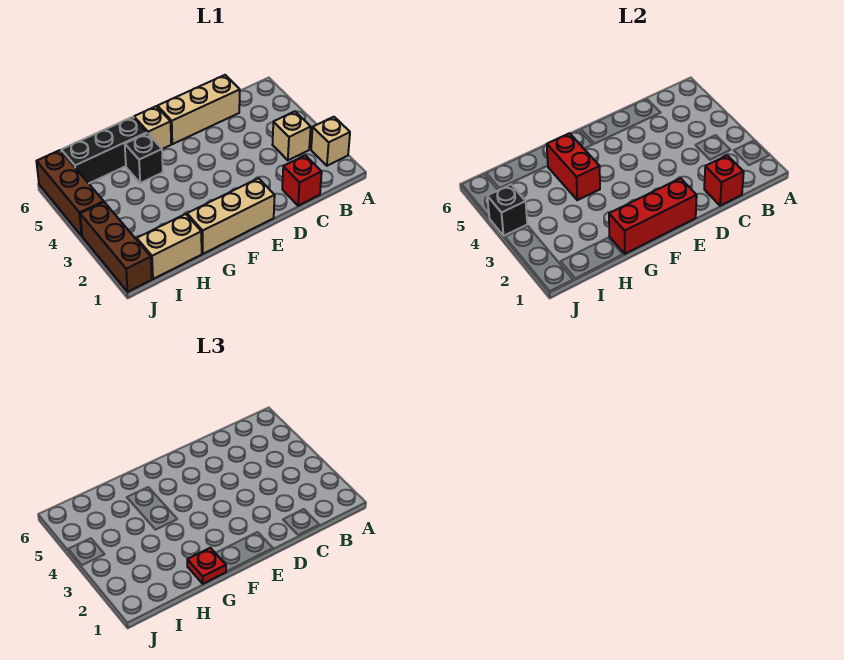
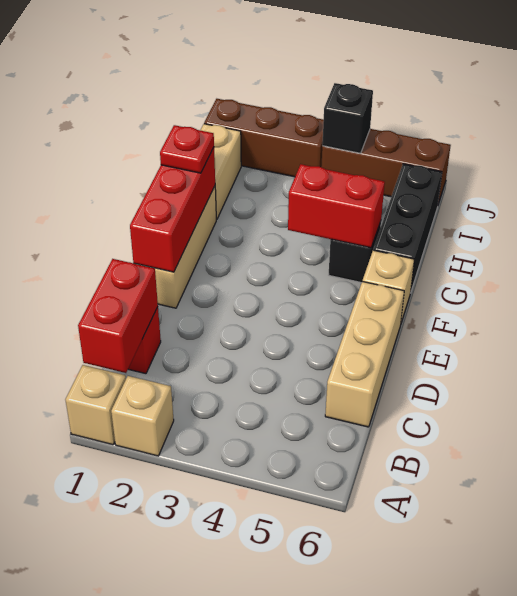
tan 1x1 brick [273,111,311,160] -> tan 1x1 brick moved to [65,365,126,445]
red 1x1 brick [704,155,744,206] -> red 1x2 brick [78,259,158,373]

